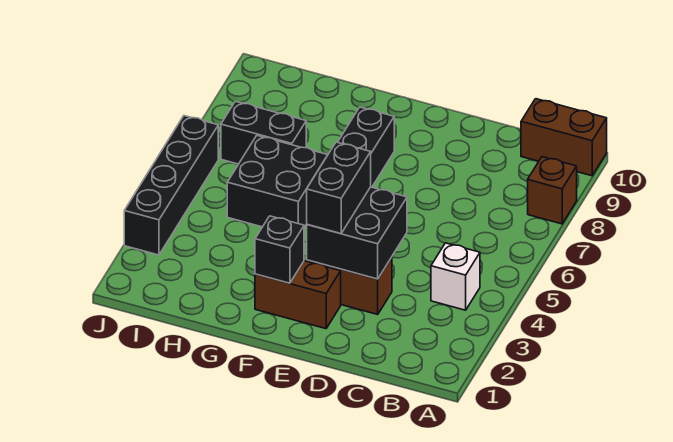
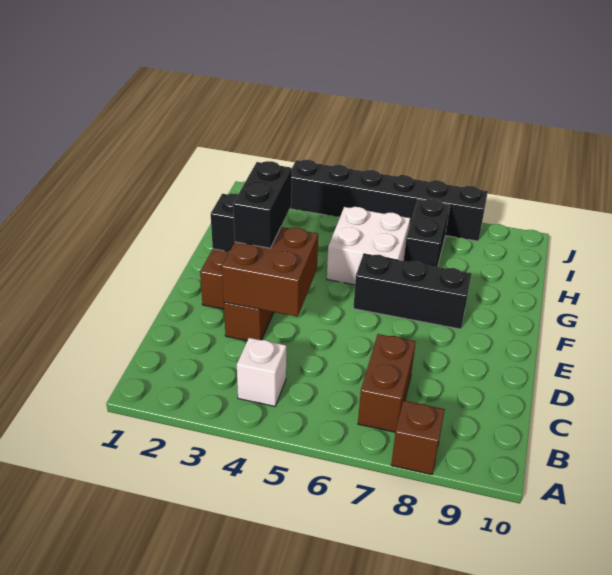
brown 1x2 brick [521,99,607,176] -> brown 1x2 brick moved to [358,334,416,432]
black 2x2 brick [307,187,407,279] -> brown 2x2 brick [222,227,318,317]
black 1x2 brick [307,142,371,234] -> black 1x2 brick turned to [233,161,292,248]
black 2x2 brick [227,136,327,227] -> white 2x2 brick [327,207,410,285]
black 1x4 brick [124,116,218,255] -> black 1x6 brick [290,160,488,241]

